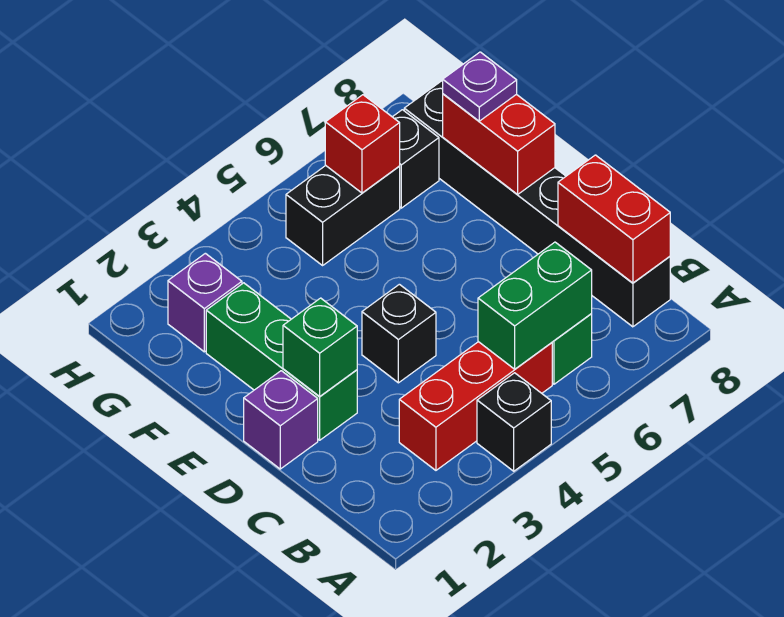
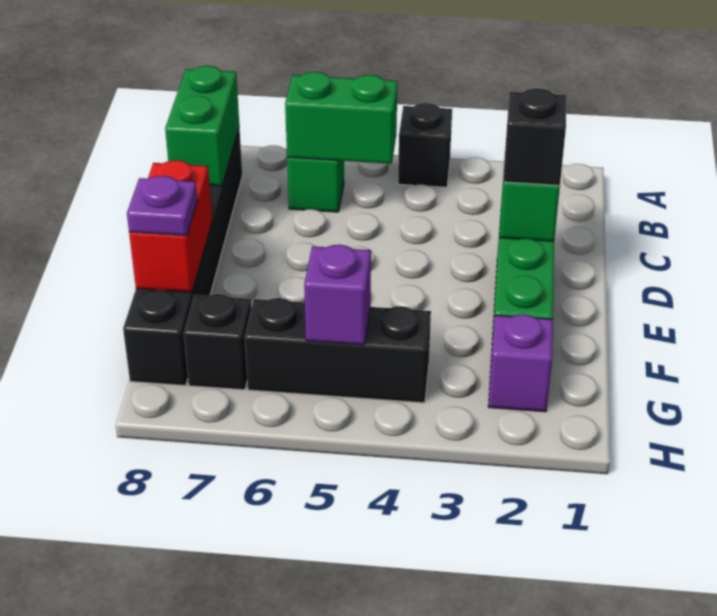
red 1x3 brick [399,342,552,470] -> none
red 1x2 brick [558,155,670,283] -> green 1x2 brick [165,66,239,186]
purple 1x1 brick [244,371,318,469] -> purple 1x1 brick moved to [304,245,371,345]
black 1x1 brick [362,284,436,383] -> black 1x1 brick moved to [503,88,566,185]
black 1x2 brick [286,166,400,265] -> black 1x3 brick [245,298,431,403]
red 1x1 brick [325,95,400,193] -> none

